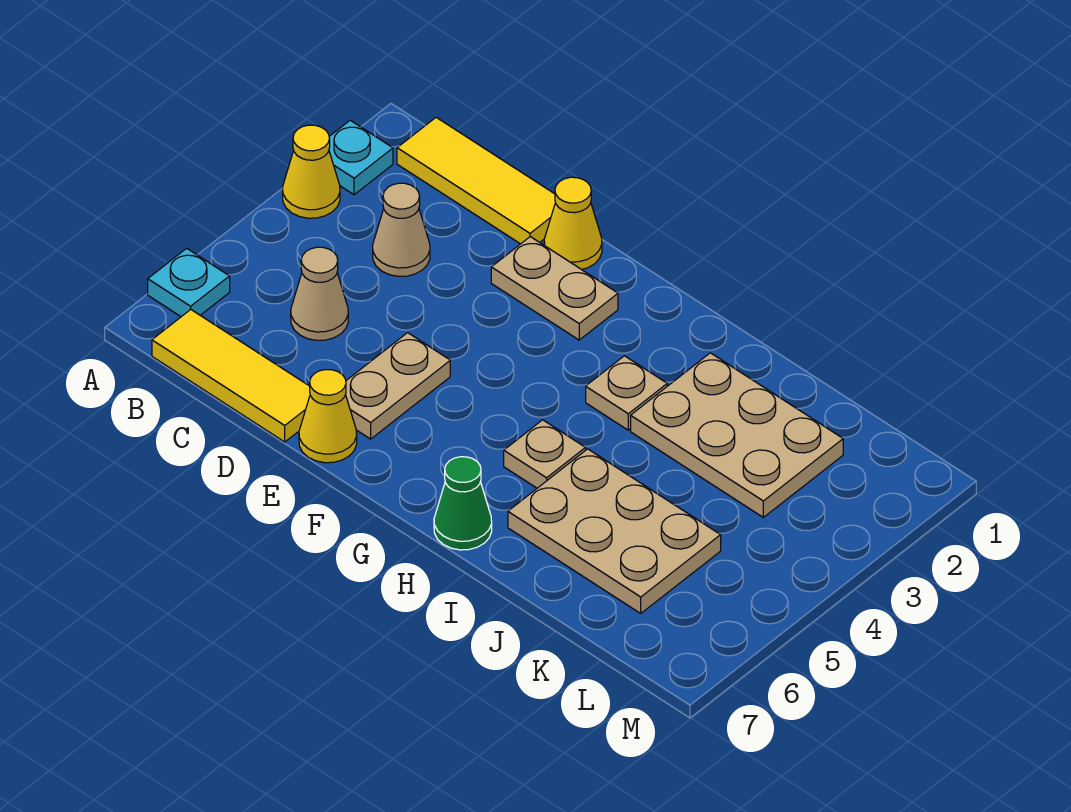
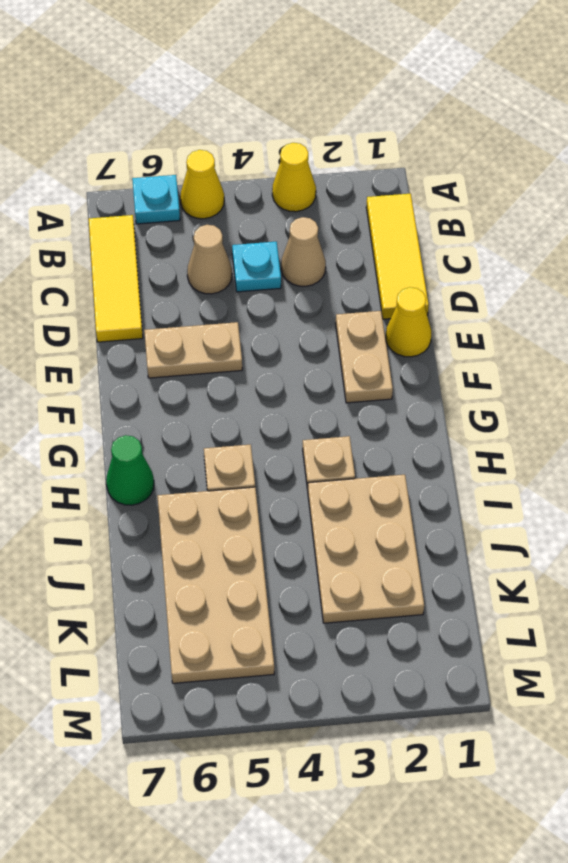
cyan 1x1 plate [329,120,393,195] -> cyan 1x1 plate moved to [232,242,281,292]
yellow 1x1 cone [299,370,357,463] -> yellow 1x1 cone moved to [180,150,224,219]
tan 2x3 plate [508,449,721,613] -> tan 2x4 plate [157,487,274,683]

